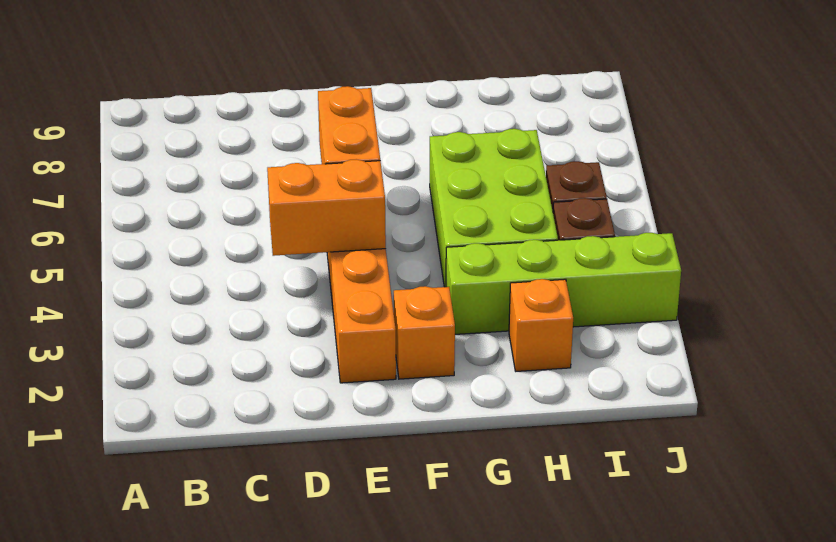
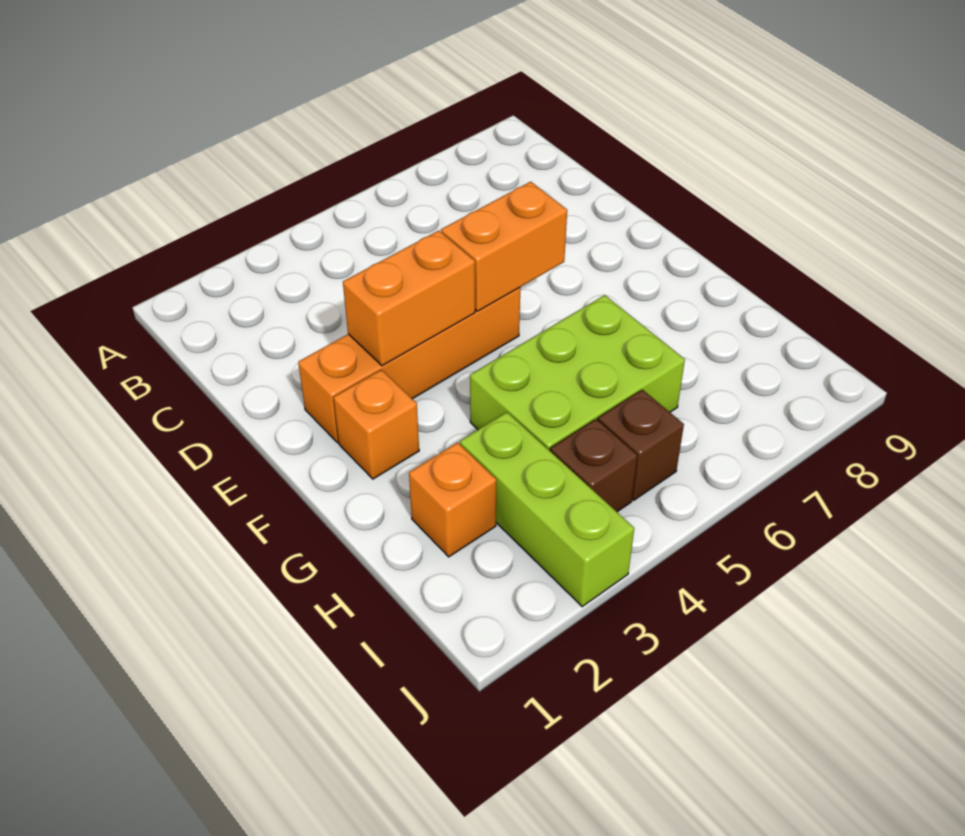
orange 1x2 brick [267,159,386,256] -> orange 1x2 brick turned to [343,231,475,366]
lime 1x4 brick [446,233,681,334] -> lime 1x3 brick [460,412,634,607]

